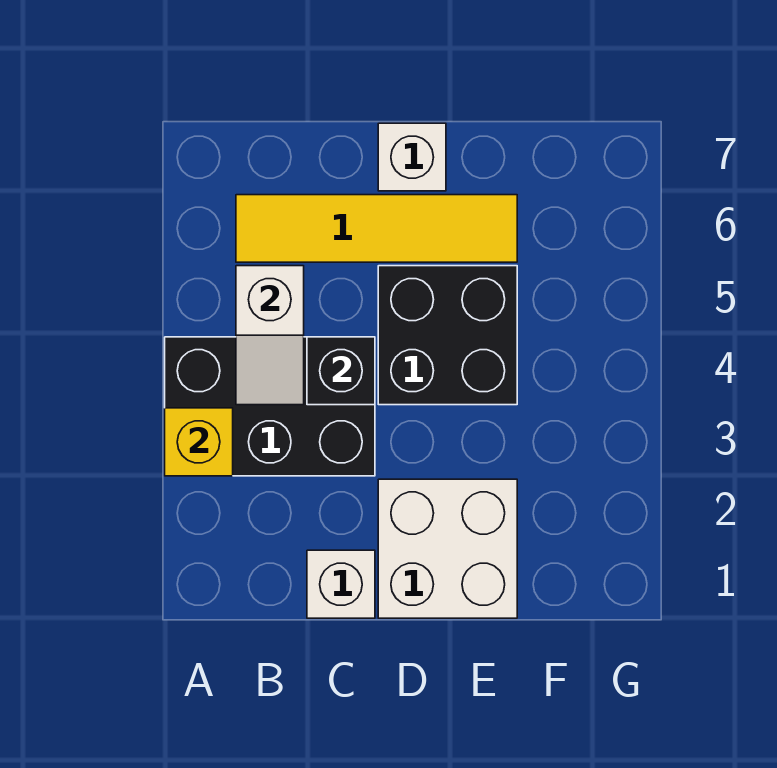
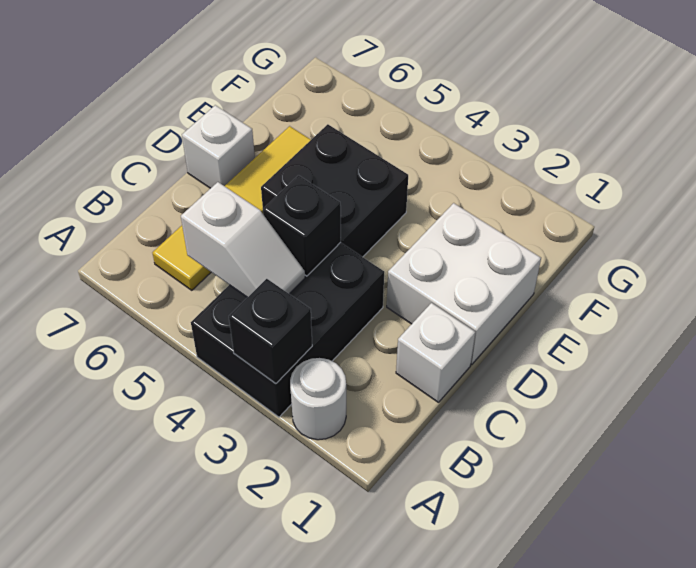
none -> white 1x1 round brick [290,358,346,440]
yellow 1x1 brick [165,408,233,476] -> black 1x1 brick [229,279,312,384]

